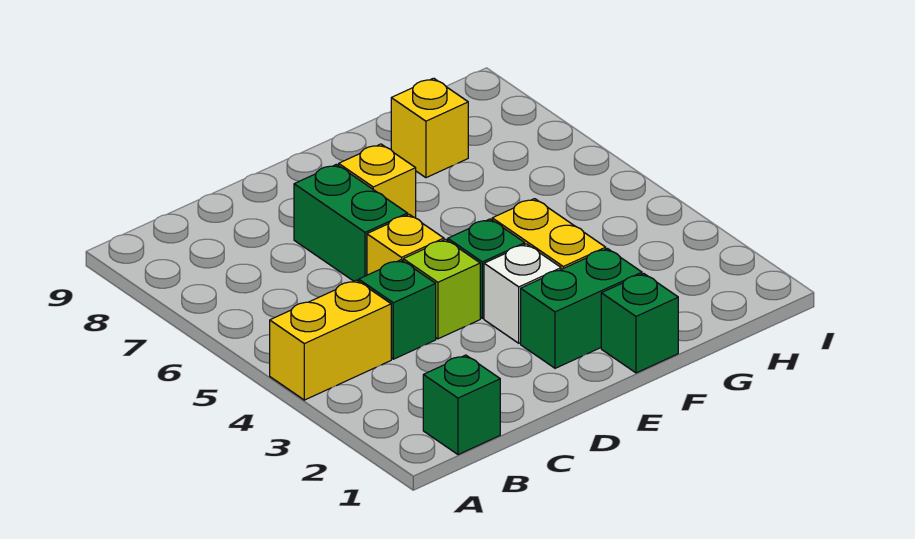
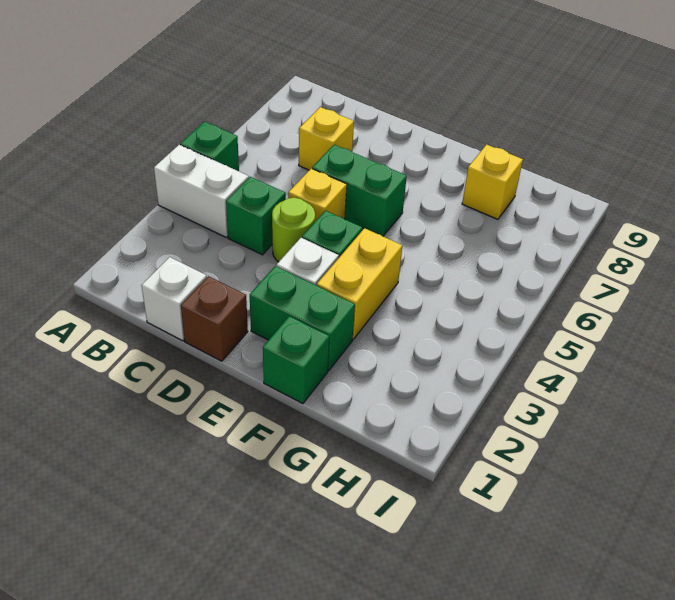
yellow 1x2 brick [270,280,391,400] -> white 1x2 brick [154,145,249,237]
green 1x1 brick [423,355,500,455] -> green 1x1 brick moved to [180,122,239,171]
none -> white 1x1 brick [141,257,207,341]
none -> brown 1x1 brick [181,276,248,361]
lime 1x1 brick [403,239,480,339] -> lime 1x1 round brick [272,198,315,262]
green 1x2 brick [294,164,408,281] -> green 1x2 brick turned to [312,145,407,236]
yellow 1x1 brick [339,144,416,218] -> yellow 1x1 brick moved to [299,107,354,170]

